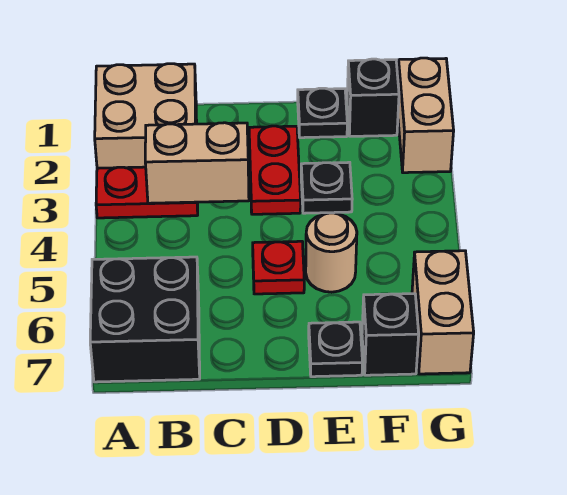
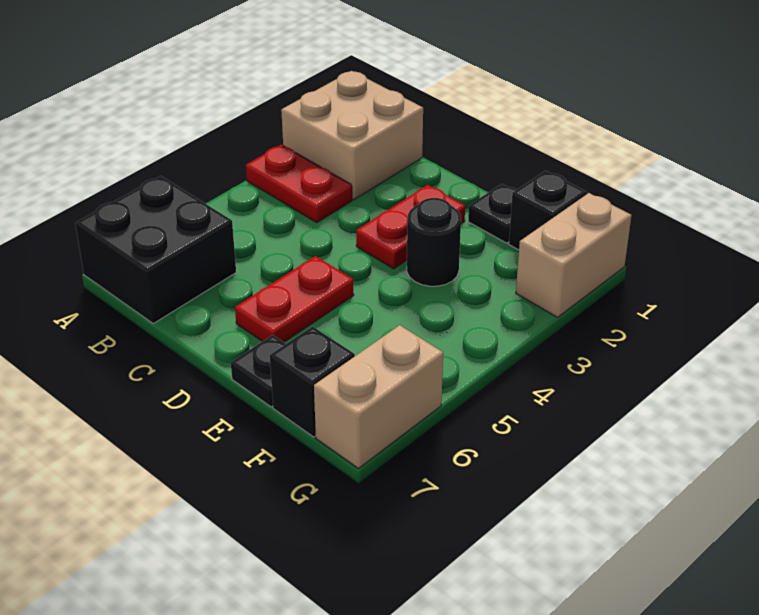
tan 1x2 brick [145,123,249,203] -> none
red 1x1 plate [253,241,304,294] -> red 1x2 plate [235,256,354,342]
black 1x1 plate [301,162,352,213] -> black 1x1 round brick [407,198,461,286]
tan 1x1 round brick [306,213,357,292] -> none

